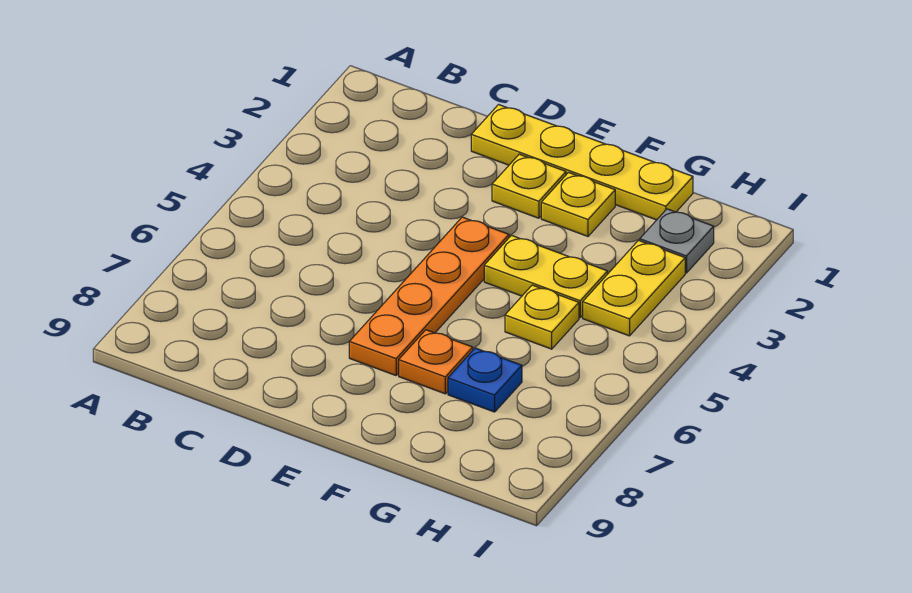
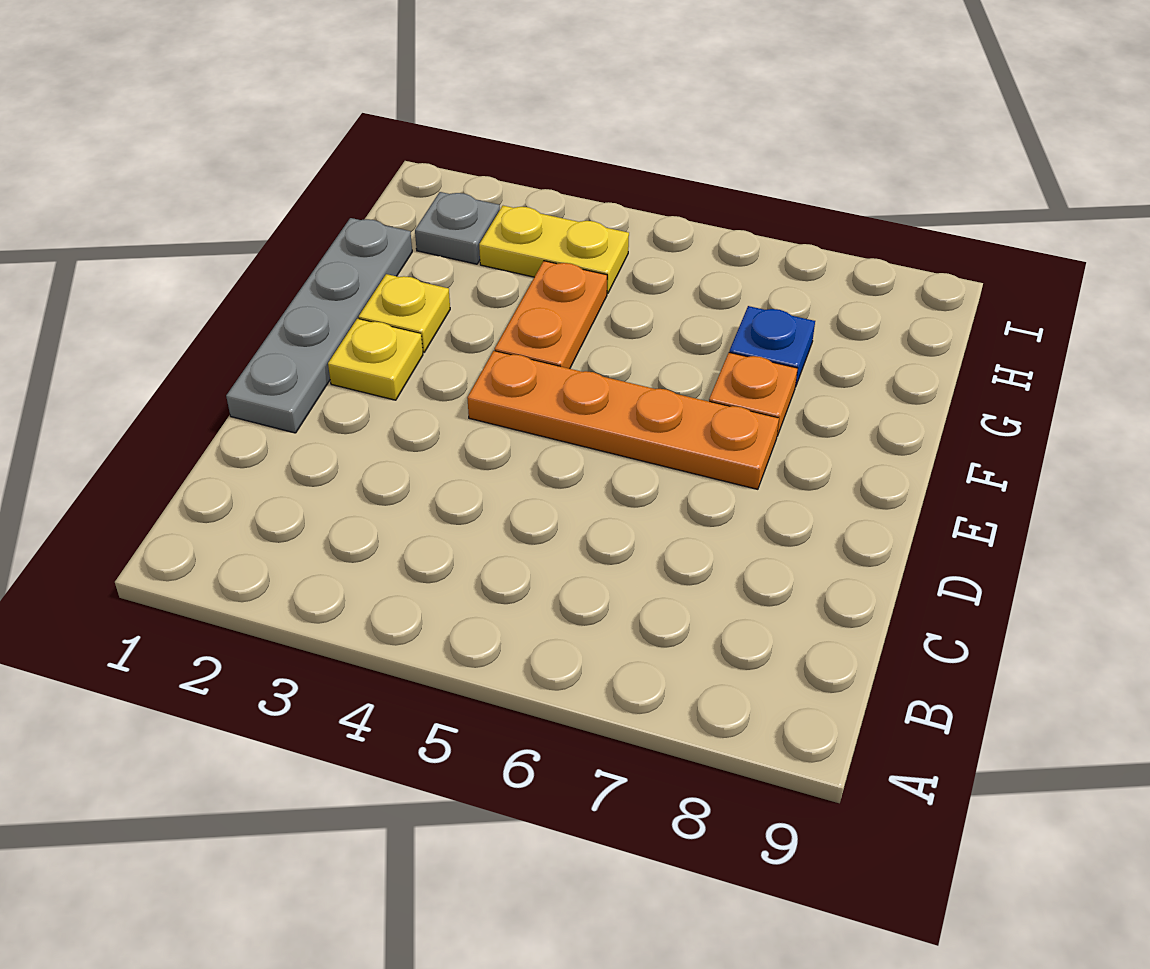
yellow 1x4 plate [471,105,693,220] -> grey 1x4 plate [226,218,412,433]
yellow 1x2 plate [484,235,607,318] -> orange 1x2 plate [495,261,607,369]
yellow 1x1 plate [505,285,579,349] -> none

